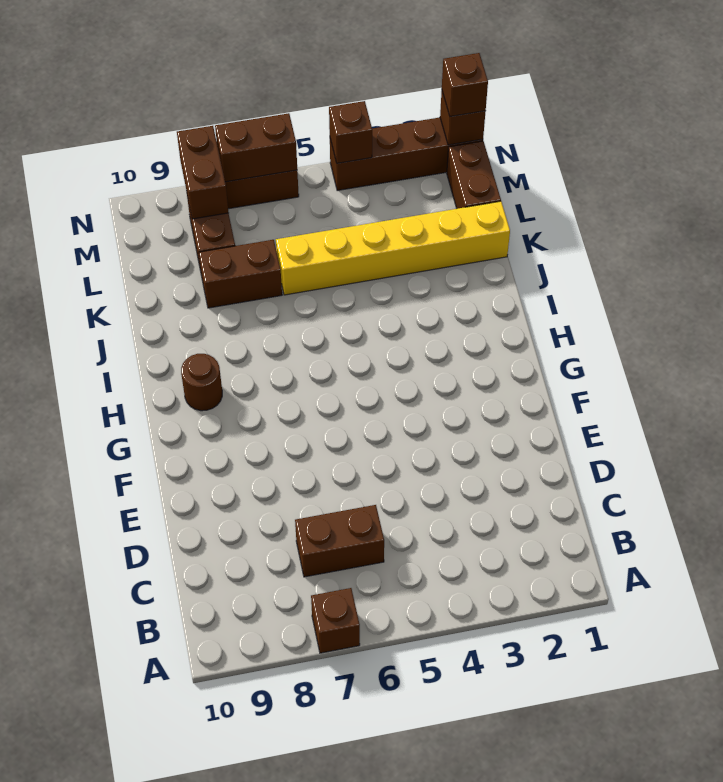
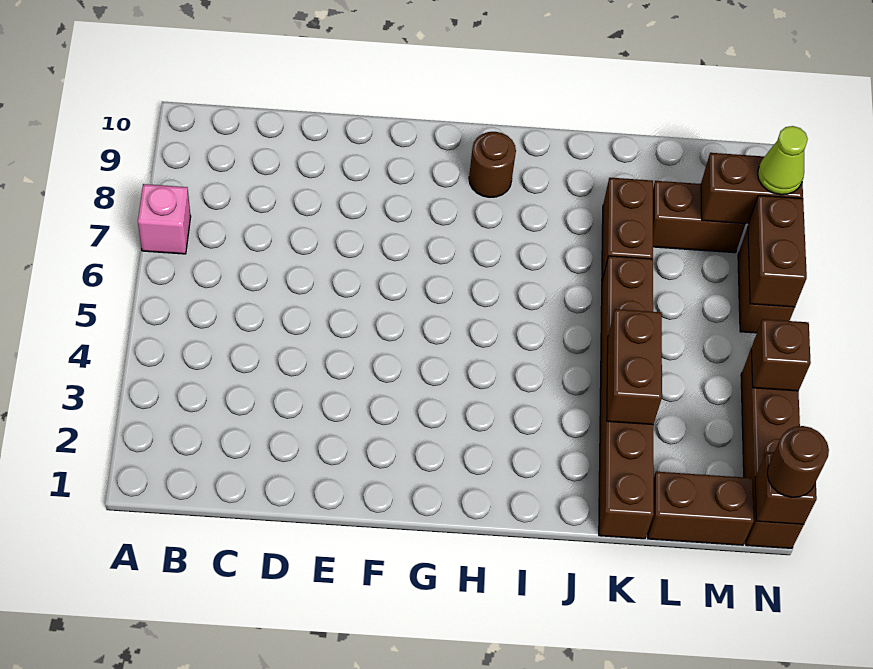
brown 1x1 brick [311,588,360,653] -> pink 1x1 brick [138,184,191,254]
brown 1x2 brick [295,505,384,577] -> brown 1x2 brick moved to [607,309,662,425]
yellow 1x6 brick [276,201,510,295] -> brown 1x6 brick [599,256,654,539]
brown 1x1 brick [442,53,488,117] -> brown 1x1 round brick [767,426,829,497]
none -> lime 1x1 cone [758,126,808,195]

